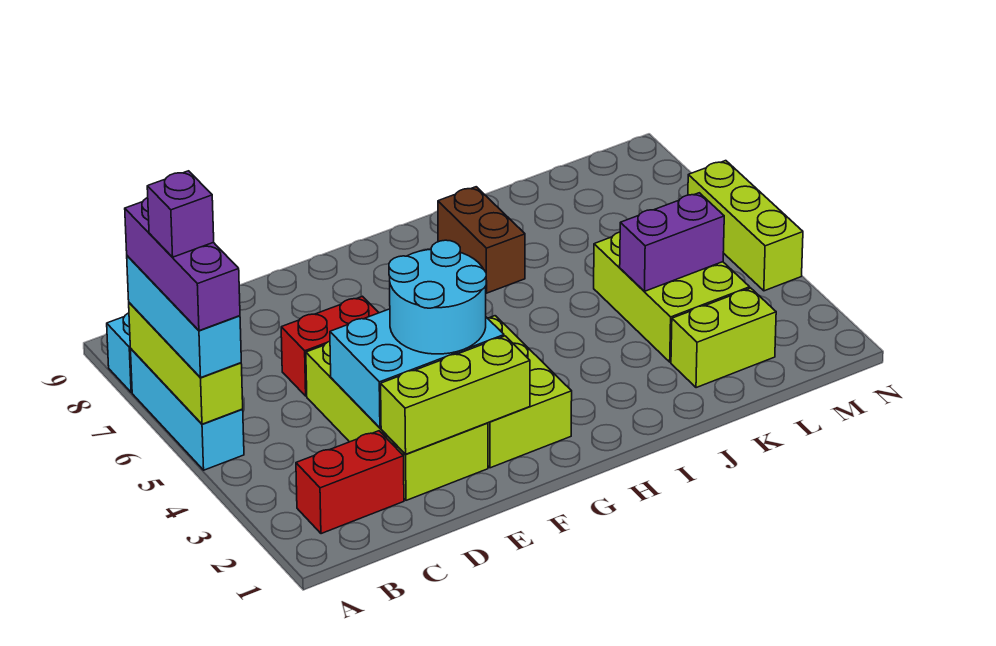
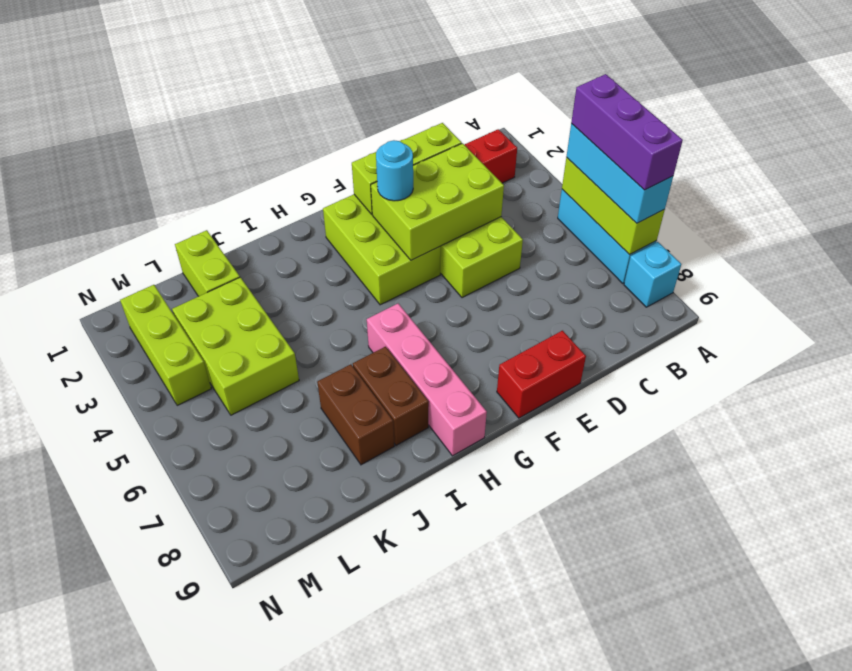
purple 1x1 brick [147,171,214,257] -> none
cyan 2x3 brick [330,309,504,428] -> lime 2x3 brick [371,143,504,260]
red 1x2 brick [281,296,379,396] -> red 1x2 brick moved to [497,331,586,418]
cyan 2x2 round brick [389,240,486,354] -> cyan 1x1 round brick [376,140,413,201]
none -> pink 1x4 brick [367,304,487,456]
none -> brown 1x2 brick [317,364,394,465]
lime 1x2 brick [671,288,776,388] -> lime 1x2 brick turned to [175,230,240,296]
purple 1x2 brick [620,193,724,291] -> none
lime 1x3 brick [688,161,803,291] -> lime 1x3 brick moved to [120,285,211,405]

